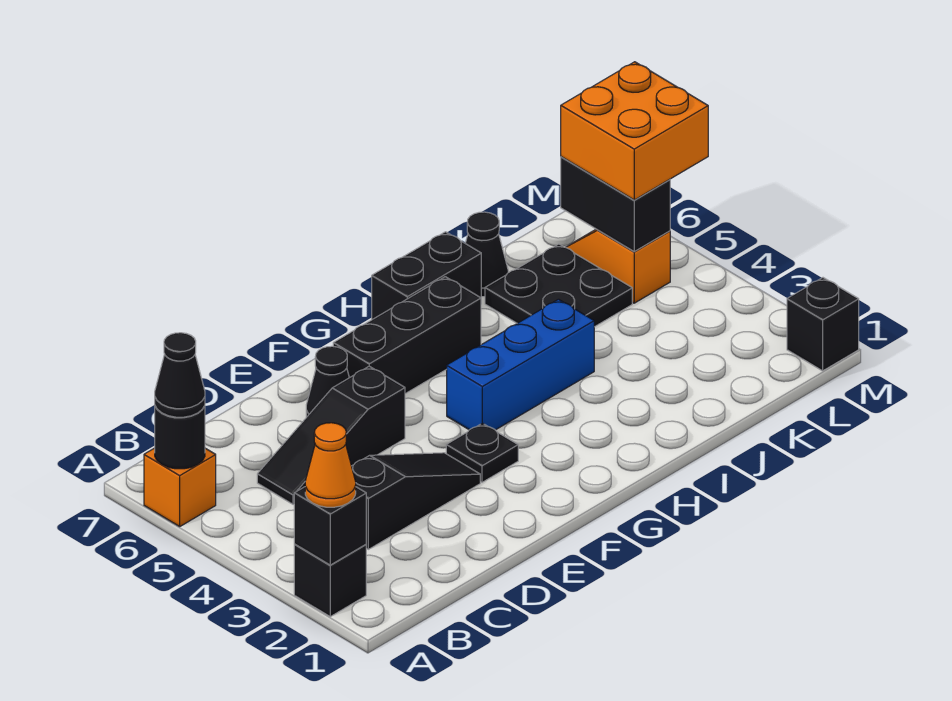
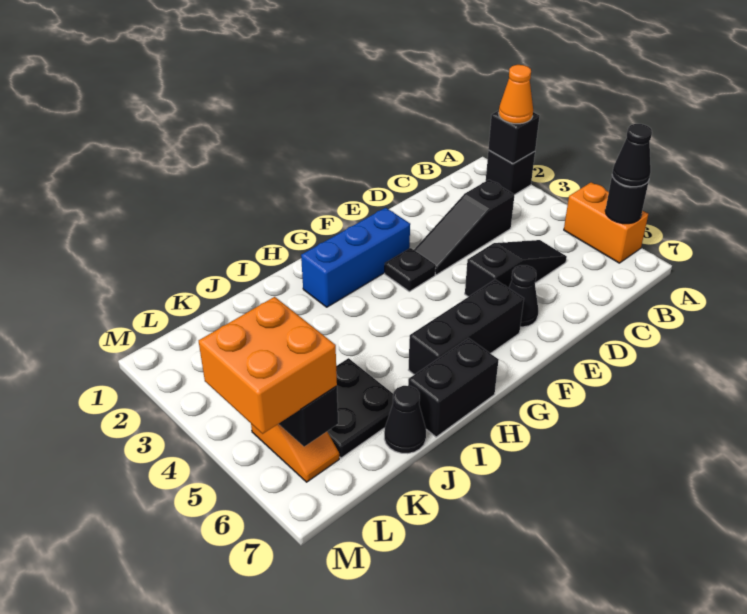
orange 1x1 brick [144,448,216,526] -> orange 1x2 brick [564,182,648,263]
blue 1x3 brick [447,299,594,430] -> blue 1x3 brick moved to [301,208,410,307]
black 1x1 brick [787,278,859,371] -> none

